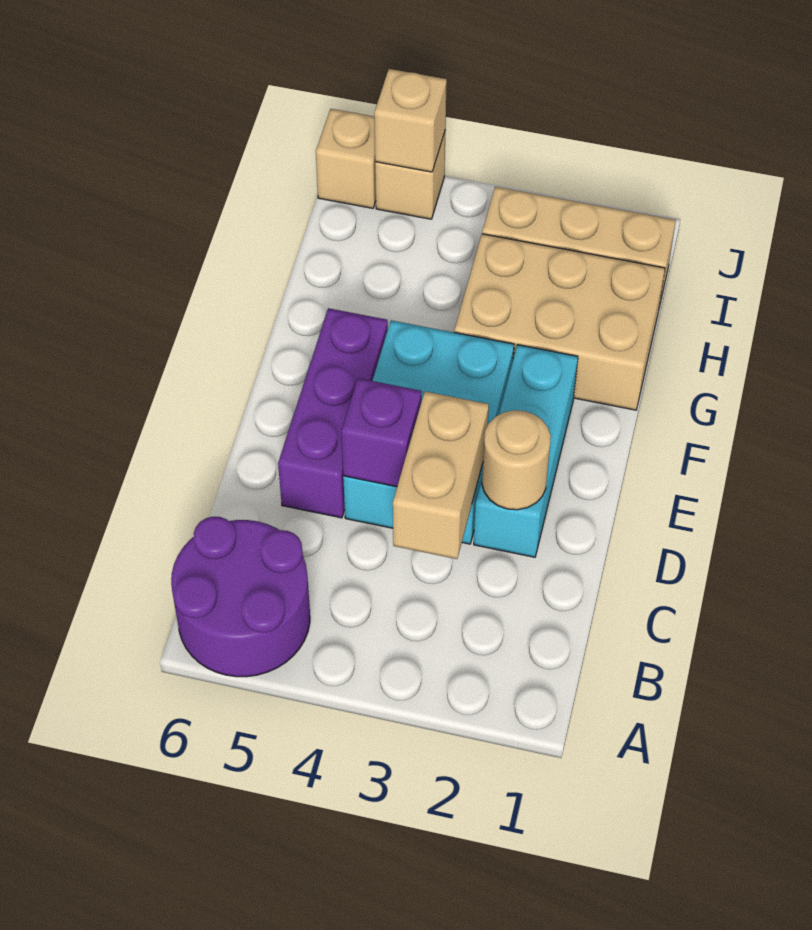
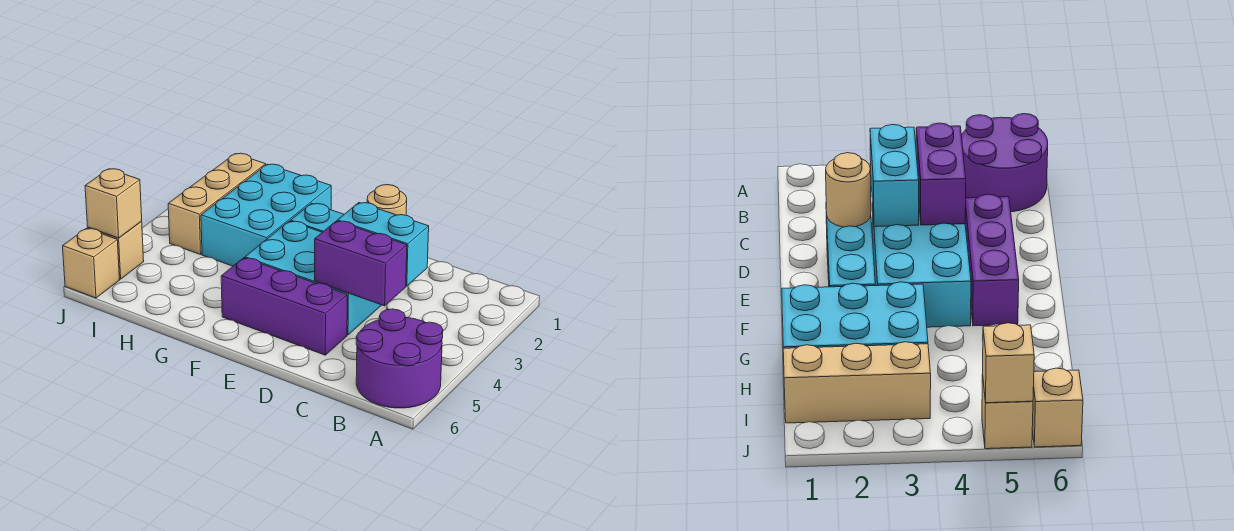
tan 1x2 brick [393,392,489,559] -> cyan 1x2 brick [337,203,429,286]
purple 1x1 brick [341,378,421,487] -> purple 1x2 brick [315,221,407,306]
tan 2x3 brick [454,234,665,410] -> cyan 2x3 brick [201,164,331,266]

